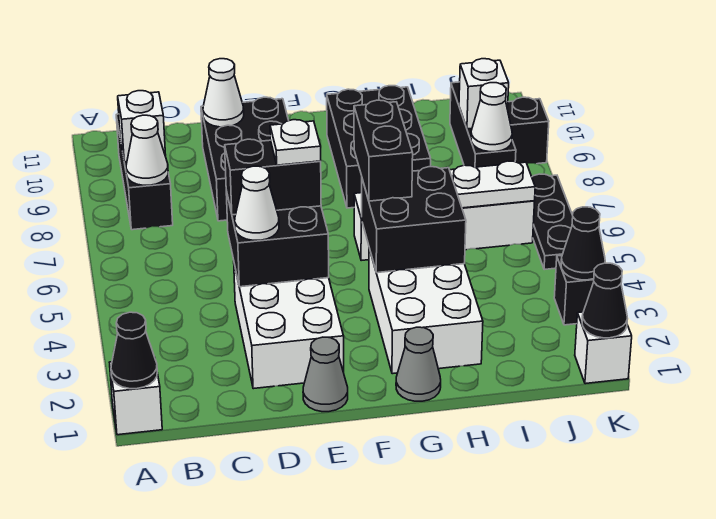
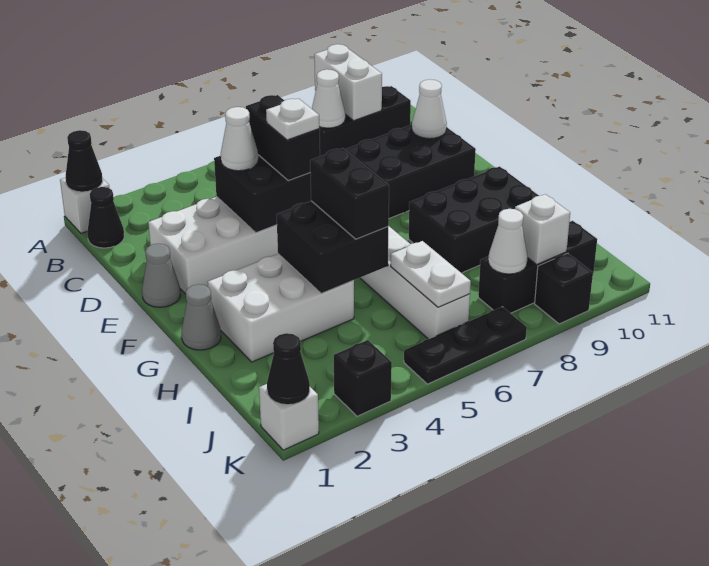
white 1x1 brick [118,91,166,162] -> white 1x2 brick [314,44,382,121]
black 1x2 brick [354,100,413,201] -> black 1x2 brick turned to [310,148,389,239]
black 1x1 cone [561,207,605,280] -> black 1x1 cone moved to [87,187,124,248]

